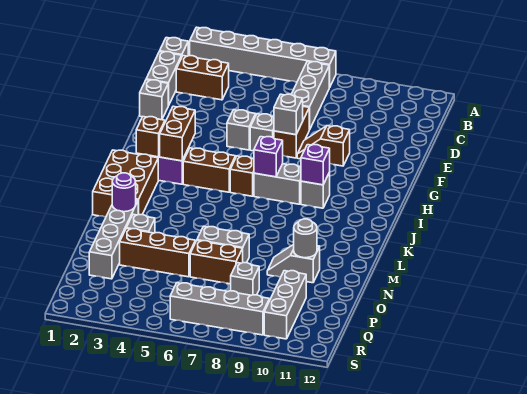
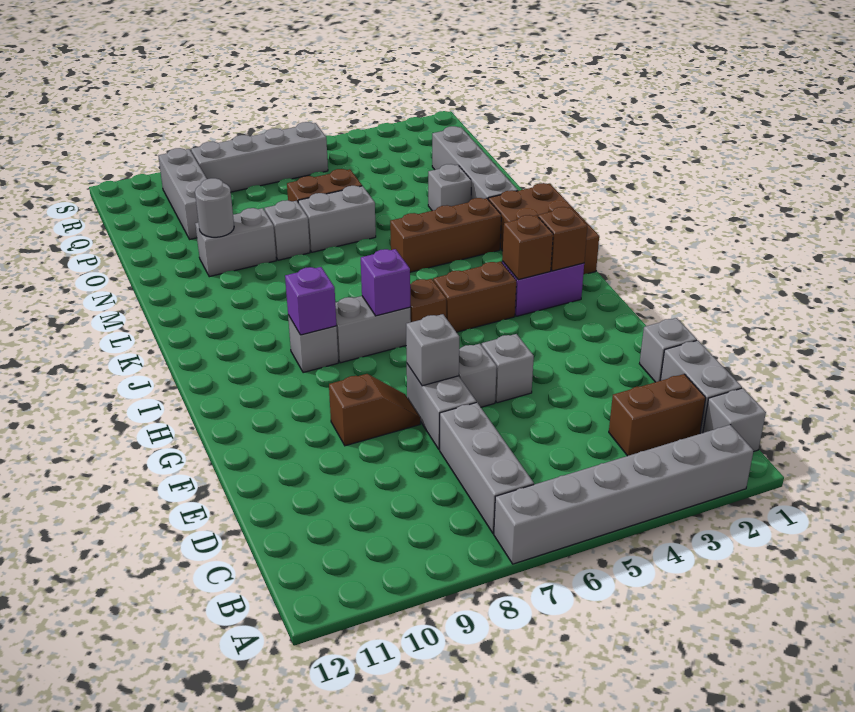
brown 1x2 brick [274,106,309,158] -> grey 1x2 brick [407,364,476,449]
brown 1x2 brick [160,106,195,161] -> brown 1x1 brick [502,215,553,280]
purple 1x1 round brick [112,173,136,212] -> none
grey 1x2 slope [267,244,320,283] -> grey 1x2 brick [195,208,276,277]
brown 1x3 brick [120,229,195,277] -> brown 1x3 brick moved to [390,198,501,272]
grey 1x1 brick [231,263,259,295] -> grey 1x1 brick moved to [265,200,310,260]

